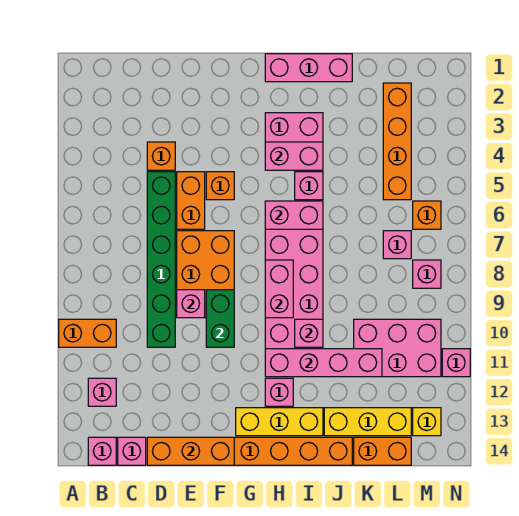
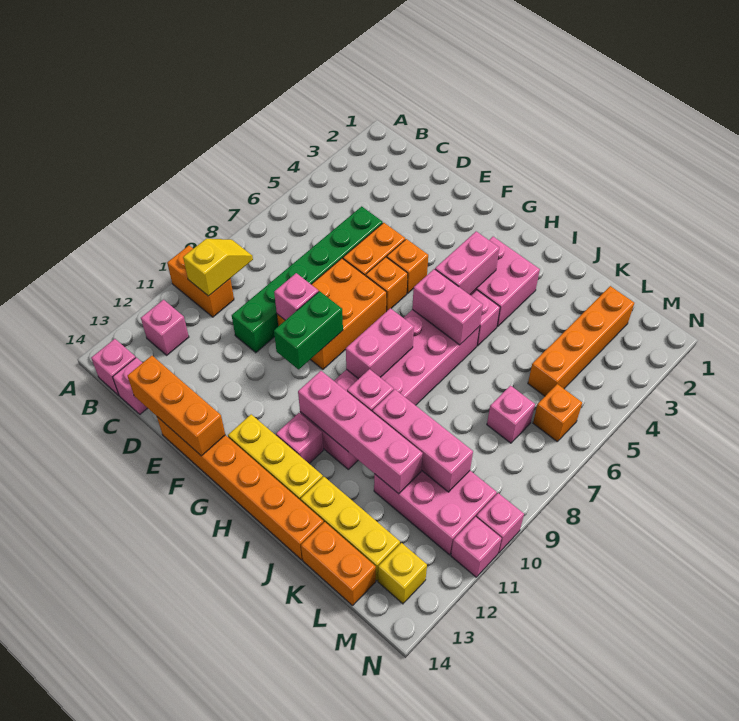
none -> yellow 1x2 slope [183,239,253,296]
orange 1x1 brick [147,142,175,170] -> orange 1x1 brick moved to [366,257,408,312]
pink 1x3 brick [265,54,352,82] -> pink 1x3 brick moved to [372,389,473,492]
pink 1x2 brick [265,142,323,170] -> pink 1x2 brick turned to [435,231,499,295]
pink 1x1 brick [413,260,441,288] -> pink 1x1 brick moved to [476,493,524,553]

